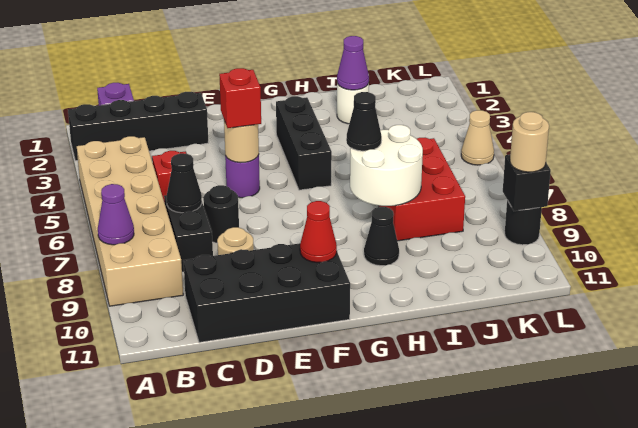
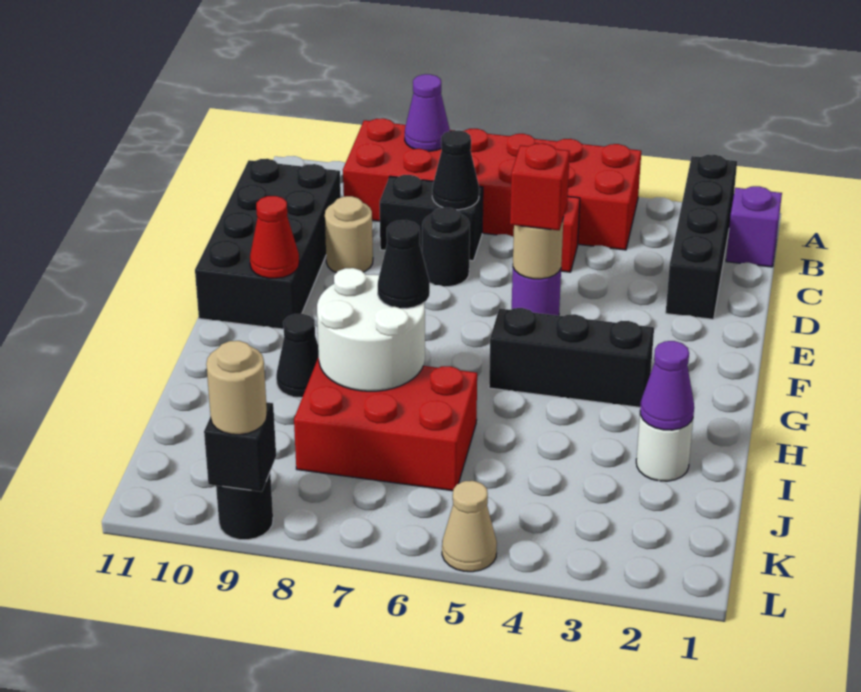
tan 2x6 brick [77,136,183,306] -> red 2x6 brick [343,118,641,250]

